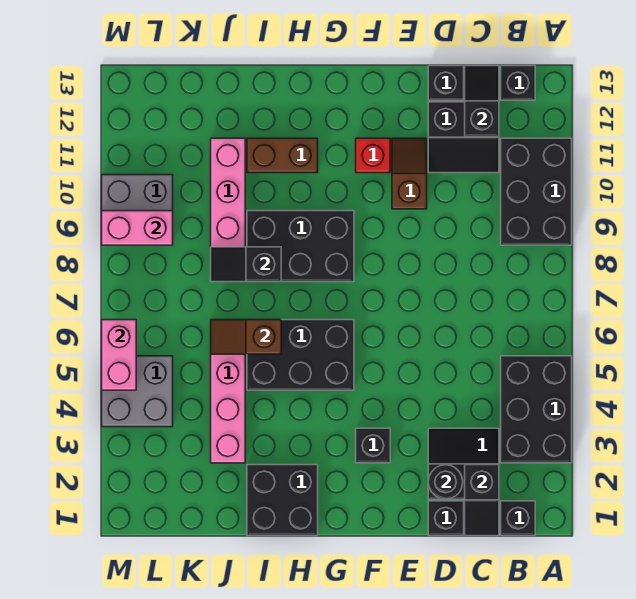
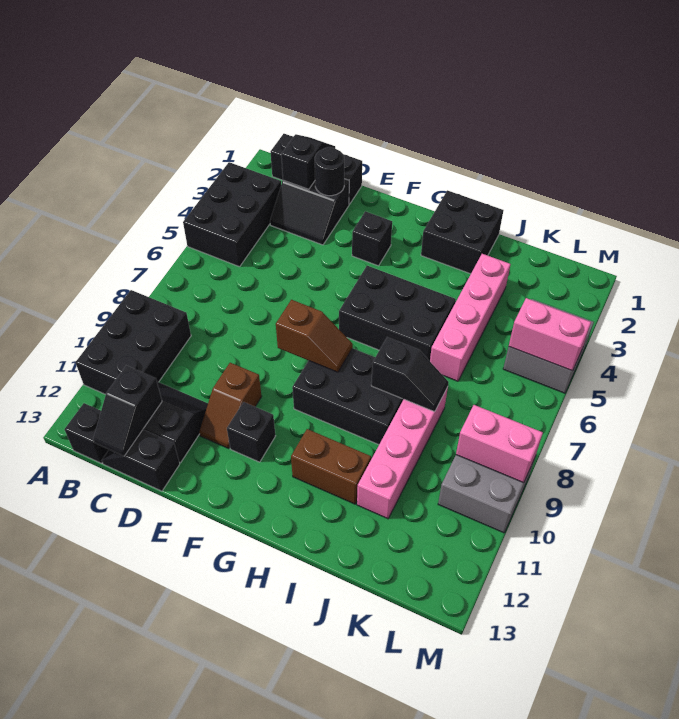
red 1x1 brick [356,138,390,173] -> black 1x1 brick [227,402,275,462]
brown 1x2 slope [211,320,281,354] -> brown 1x2 slope moved to [276,300,353,372]
pink 1x2 brick [102,320,136,390] -> pink 1x2 brick turned to [509,298,591,371]

